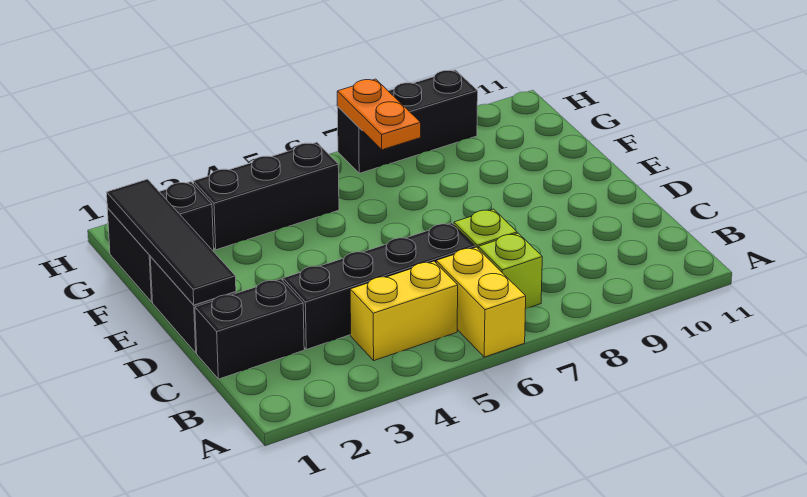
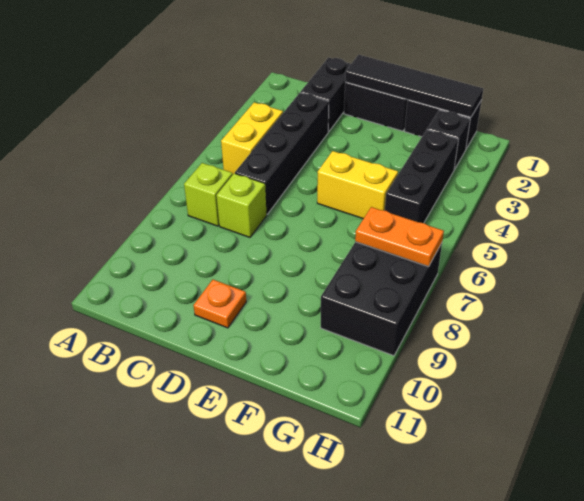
yellow 1x2 brick [436,247,526,357] -> yellow 1x2 brick moved to [317,151,398,219]
none -> orange 1x1 plate [193,280,246,328]
black 1x3 brick [337,70,478,173] -> black 2x3 brick [321,242,442,356]

